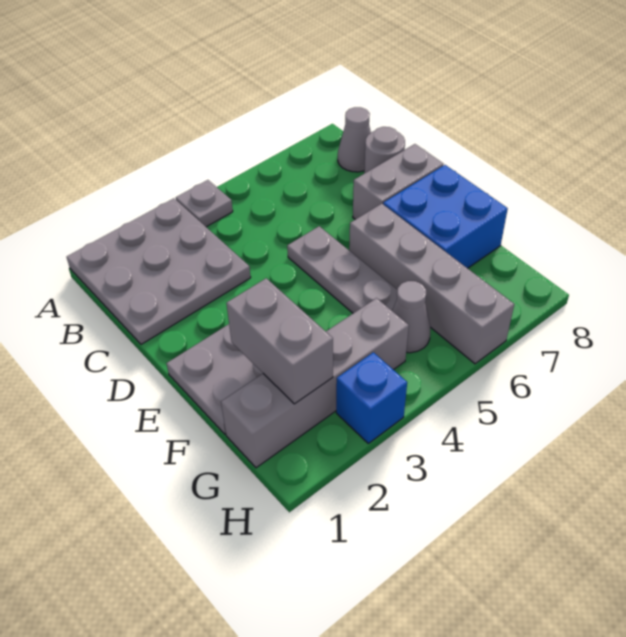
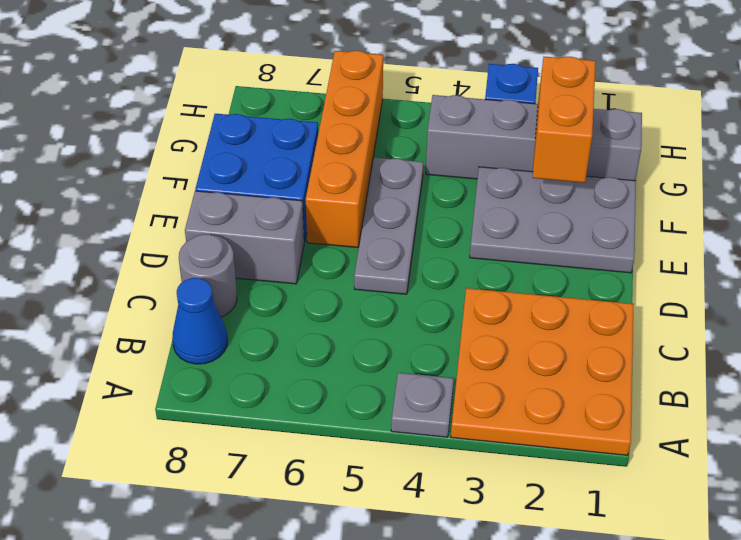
grey 3x3 plate [67,198,251,344] -> orange 3x3 plate [451,288,634,455]
grey 1x1 cone [338,107,371,172] -> blue 1x1 cone [172,278,227,364]
grey 1x4 brick [349,204,514,364] -> orange 1x4 brick [306,51,383,248]
grey 1x2 brick [226,278,333,404] -> orange 1x2 brick [532,57,596,183]
grey 1x1 cone [392,281,430,353] -> none

